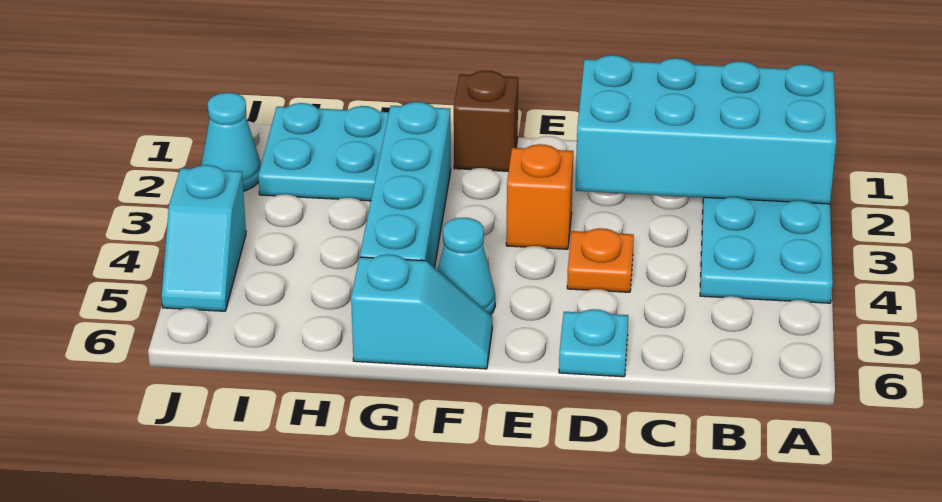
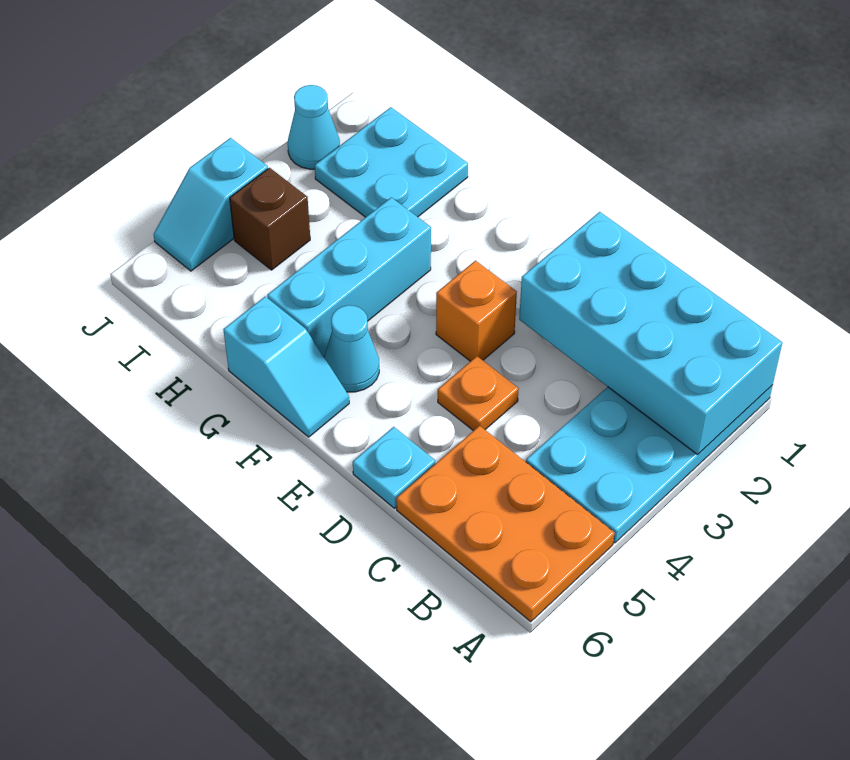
none -> orange 2x3 plate [396,426,615,622]
brown 1x1 brick [454,71,518,171] -> brown 1x1 brick moved to [230,168,310,270]
cyan 1x4 brick [360,102,451,268] -> cyan 1x3 brick [267,197,431,356]

